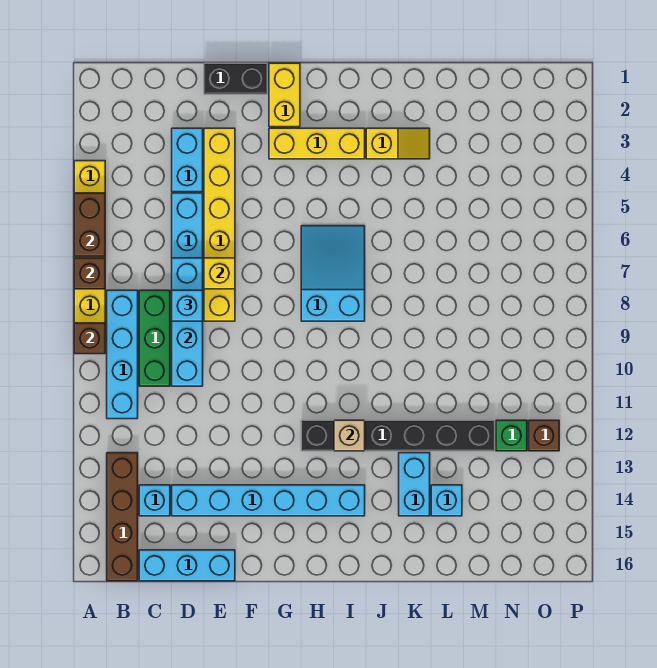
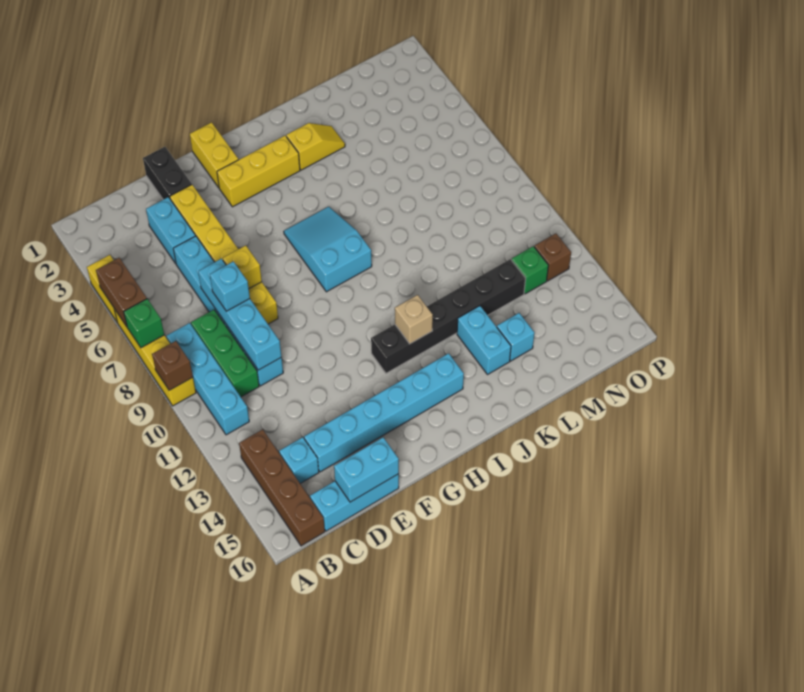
brown 1x1 brick [74,258,105,289] -> green 1x1 brick [124,299,164,348]
none -> cyan 1x2 brick [334,437,399,502]
black 1x2 brick [204,63,267,94] -> black 1x2 brick turned to [143,147,192,199]

